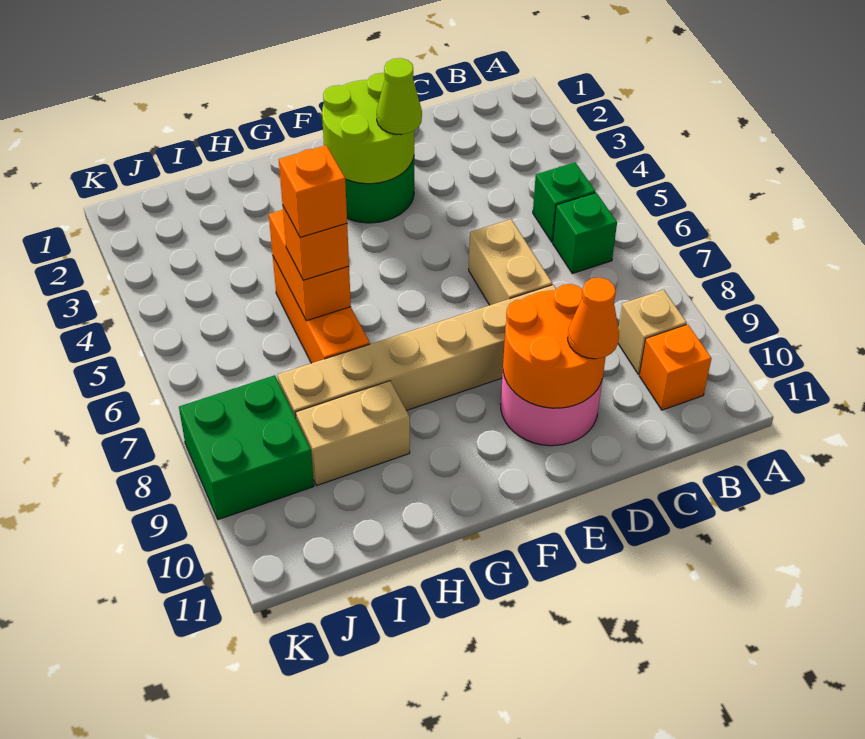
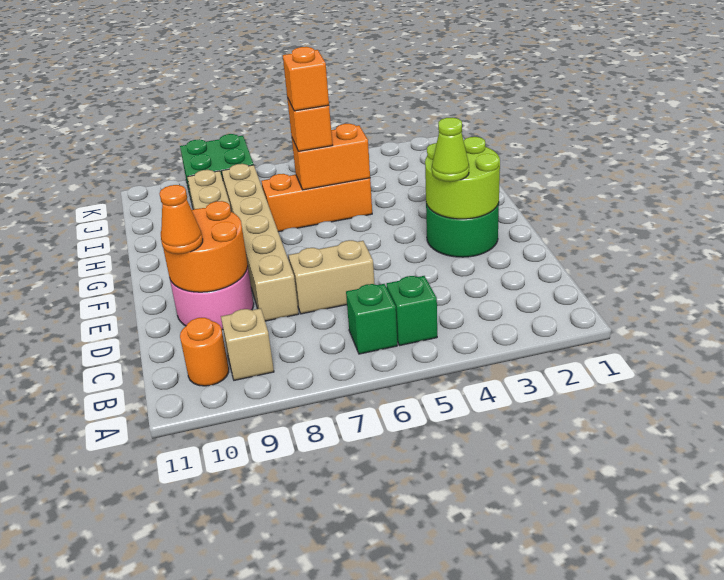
orange 1x1 brick [640,324,711,410] -> orange 1x1 round brick [180,318,229,386]

